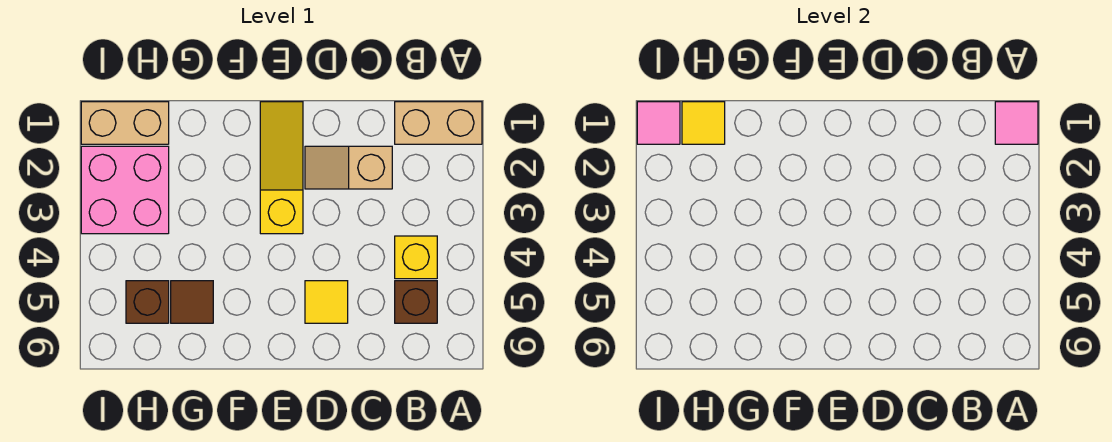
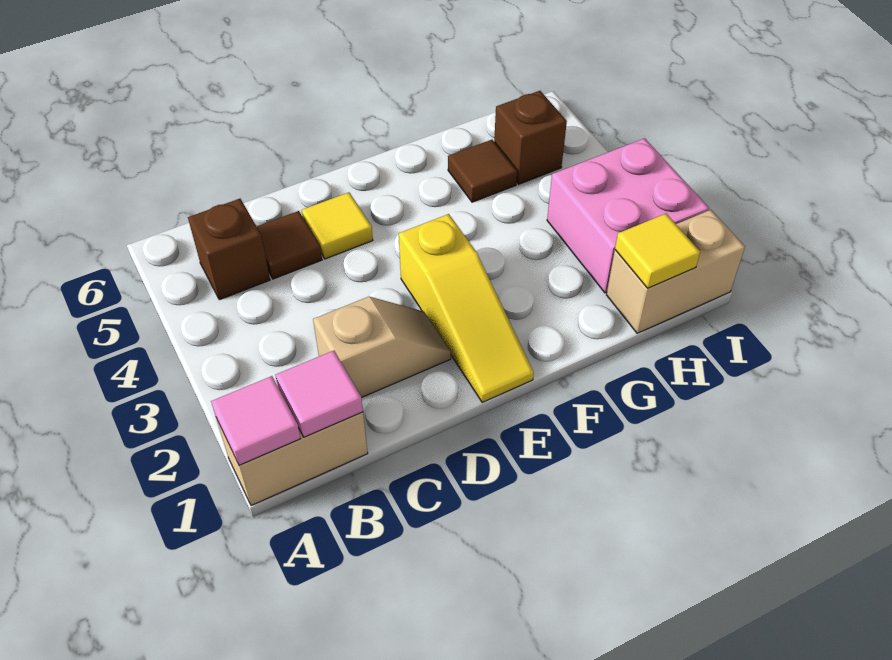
yellow 1x1 brick [395,236,437,279] -> none
none -> brown 1x1 tile [257,211,322,279]
pink 1x1 tile [637,102,680,144] -> pink 1x1 tile moved to [275,351,363,437]

